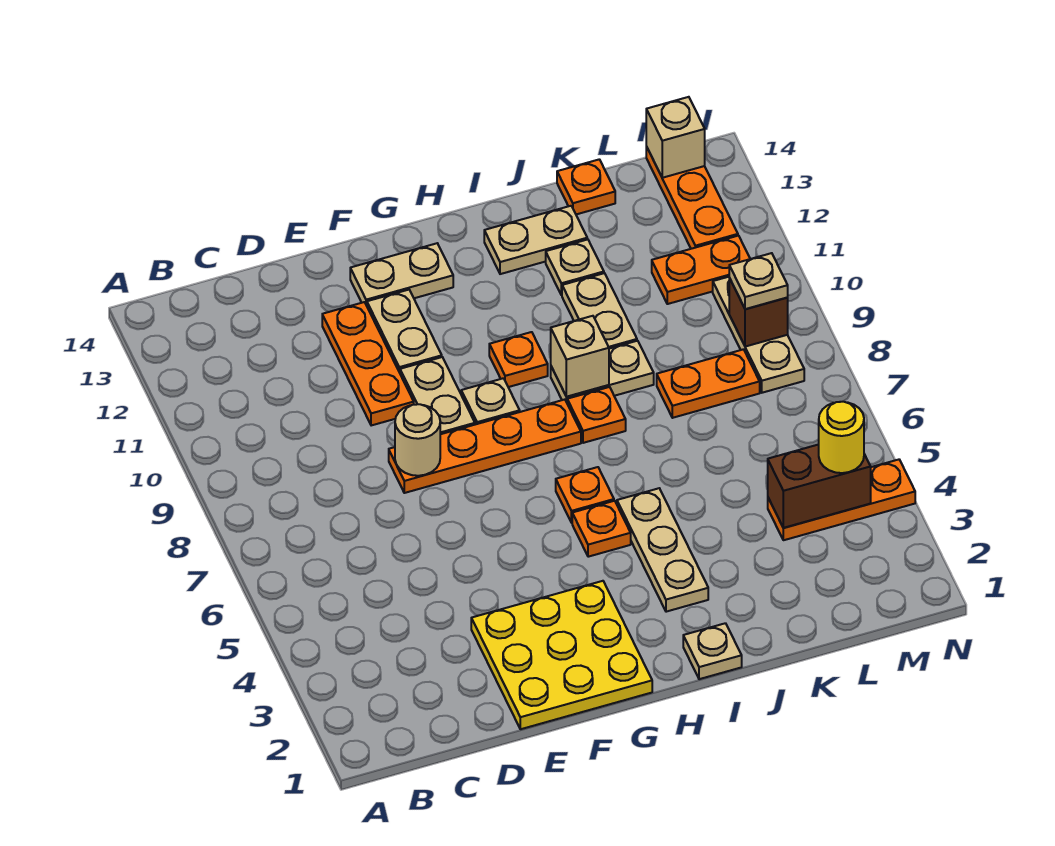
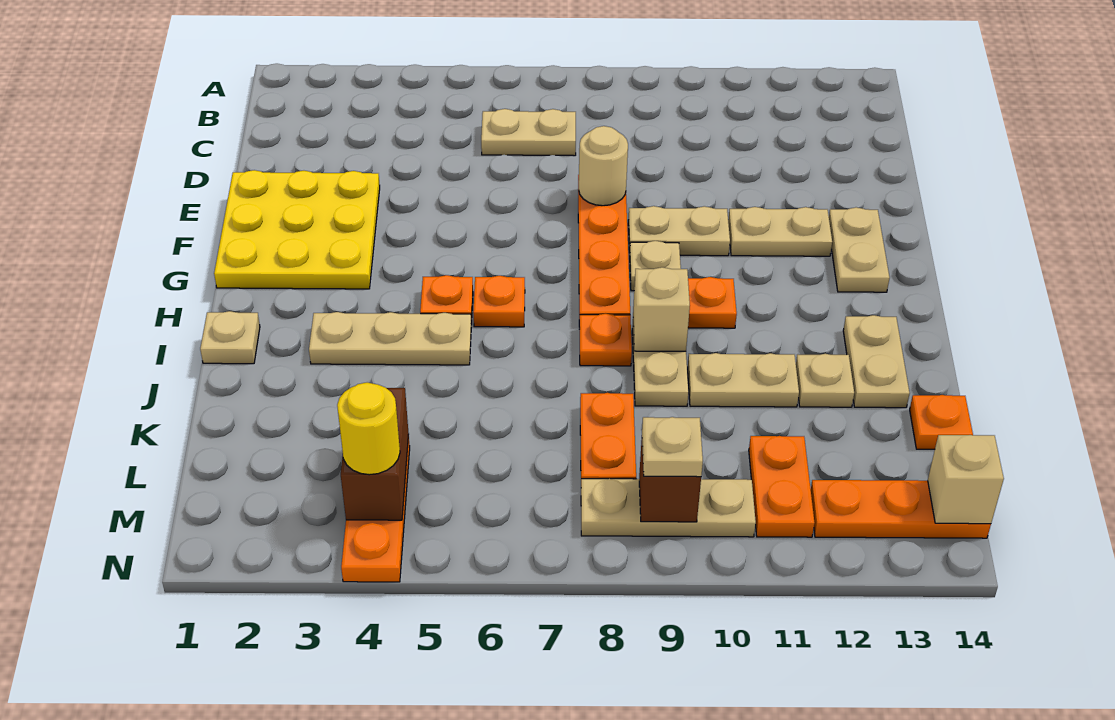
none -> tan 1x2 plate [481,109,576,156]
orange 1x3 plate [322,302,414,426] -> none

